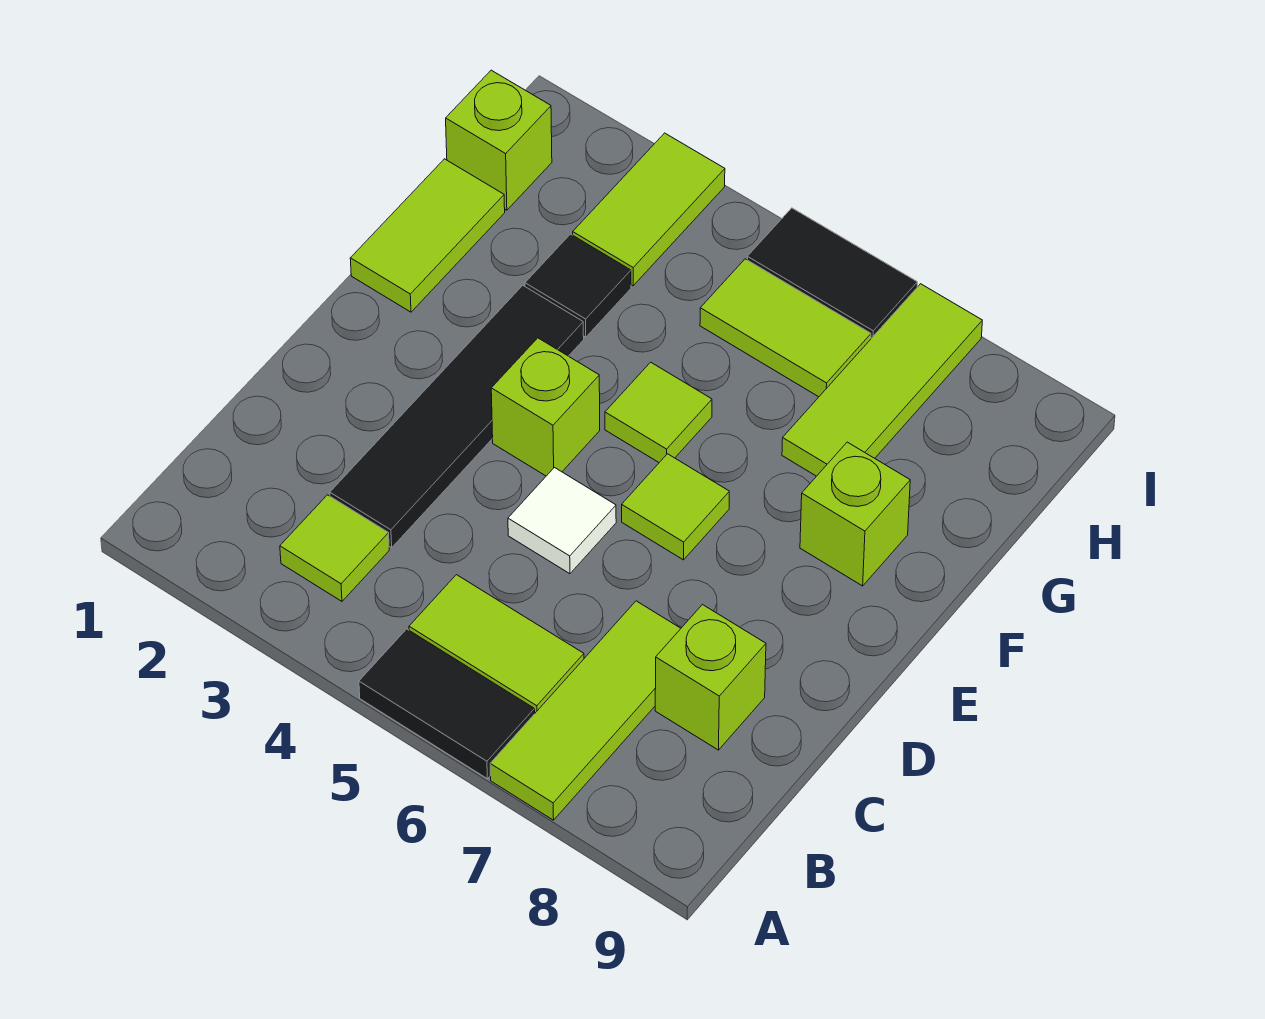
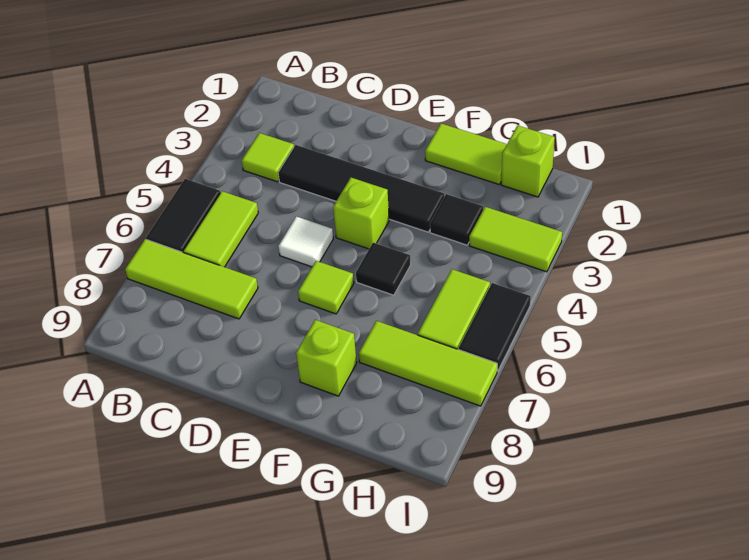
lime 1x1 brick [655,605,766,750] -> none
lime 1x1 tile [605,362,712,462] -> black 1x1 tile [356,243,411,295]

